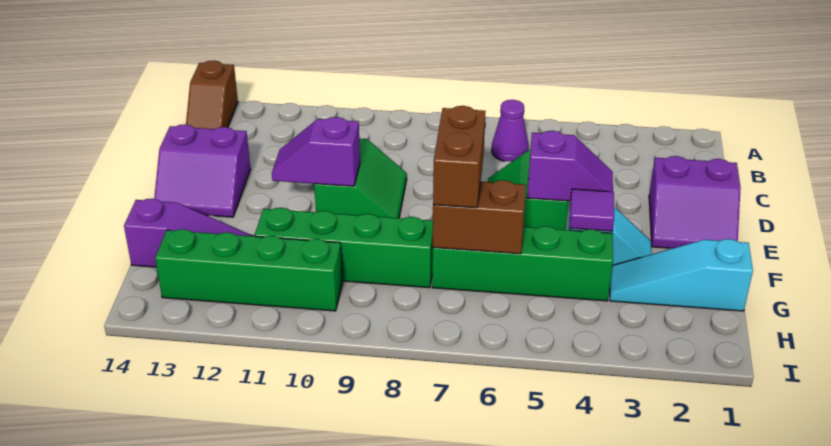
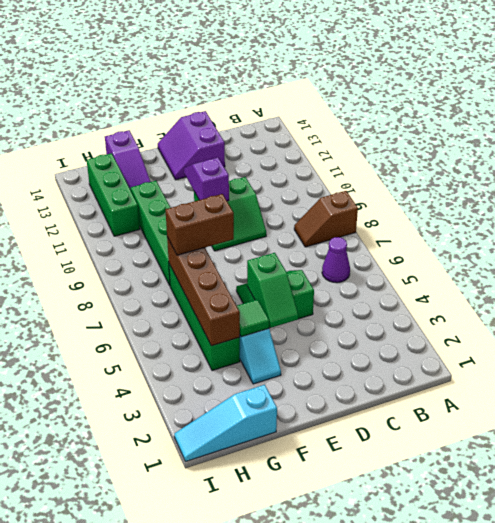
brown 1x2 slope [186,61,238,129] -> brown 1x2 slope moved to [294,191,358,247]
purple 2x2 slope [649,156,741,248] -> none
purple 1x2 slope [527,131,613,201] -> green 1x2 slope [247,253,298,328]
purple 1x1 tile [570,189,614,231] -> green 1x1 tile [237,300,269,337]
cyan 1x3 slope [610,239,753,311] -> cyan 1x3 slope turned to [174,385,277,462]
brown 1x2 brick [433,180,526,254] -> brown 1x4 brick [167,237,240,346]
green 1x4 brick [155,229,343,311] -> green 1x3 brick [87,153,140,236]

